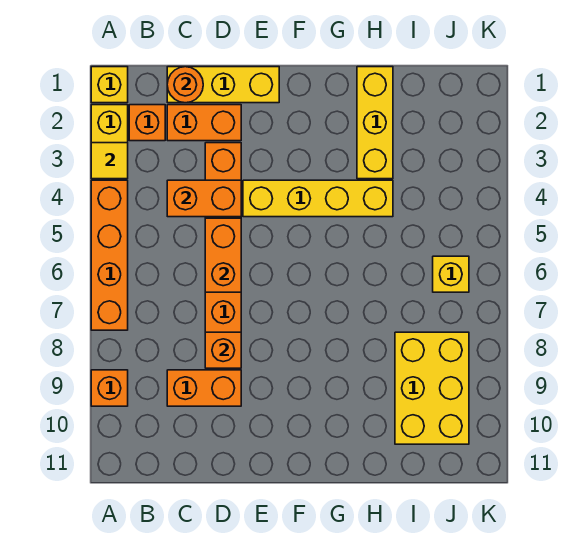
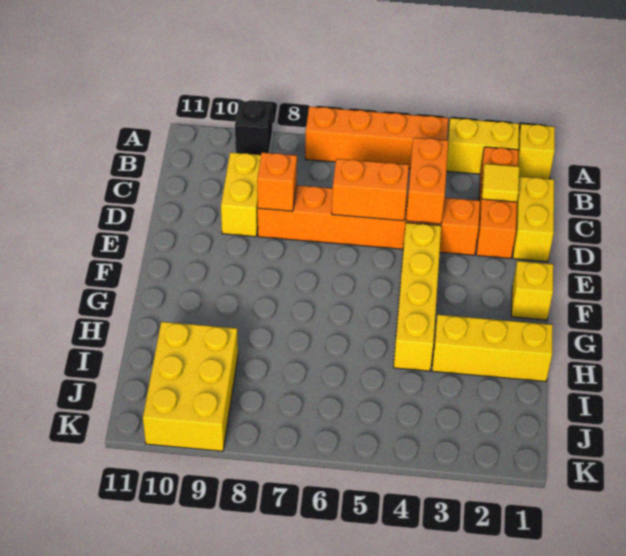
yellow 1x1 tile [91,143,128,179] -> yellow 1x1 tile moved to [482,164,519,202]
orange 1x1 brick [91,370,128,406] -> black 1x1 brick [235,101,272,155]
yellow 1x3 brick [167,67,279,103] -> yellow 1x2 brick [513,177,554,262]
orange 1x1 round brick [167,67,203,103] -> none
orange 1x2 brick [167,370,241,406] -> yellow 1x2 brick [221,152,261,237]
yellow 2x3 brick [395,332,469,444] -> yellow 2x3 brick turned to [143,322,238,451]
yellow 1x1 brick [433,256,469,292] -> yellow 1x1 brick moved to [511,261,553,320]

